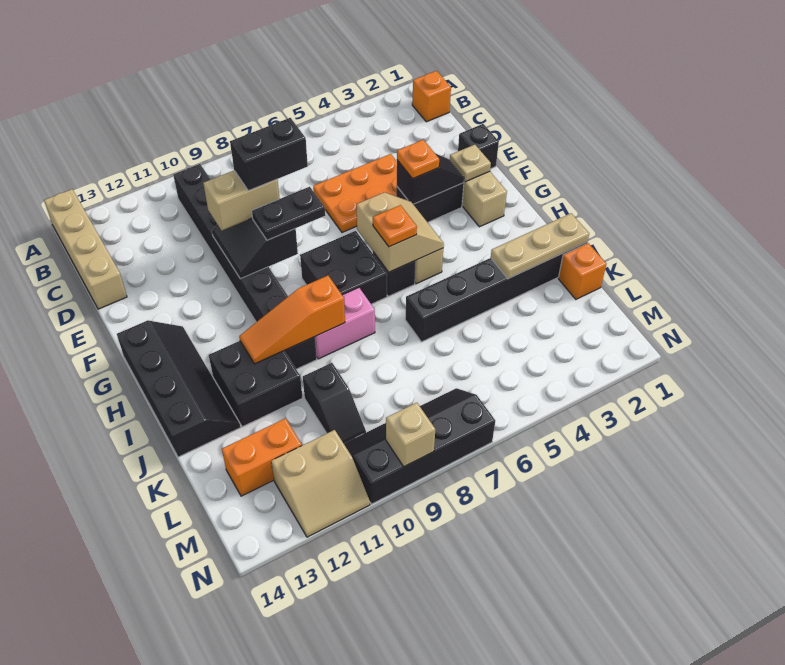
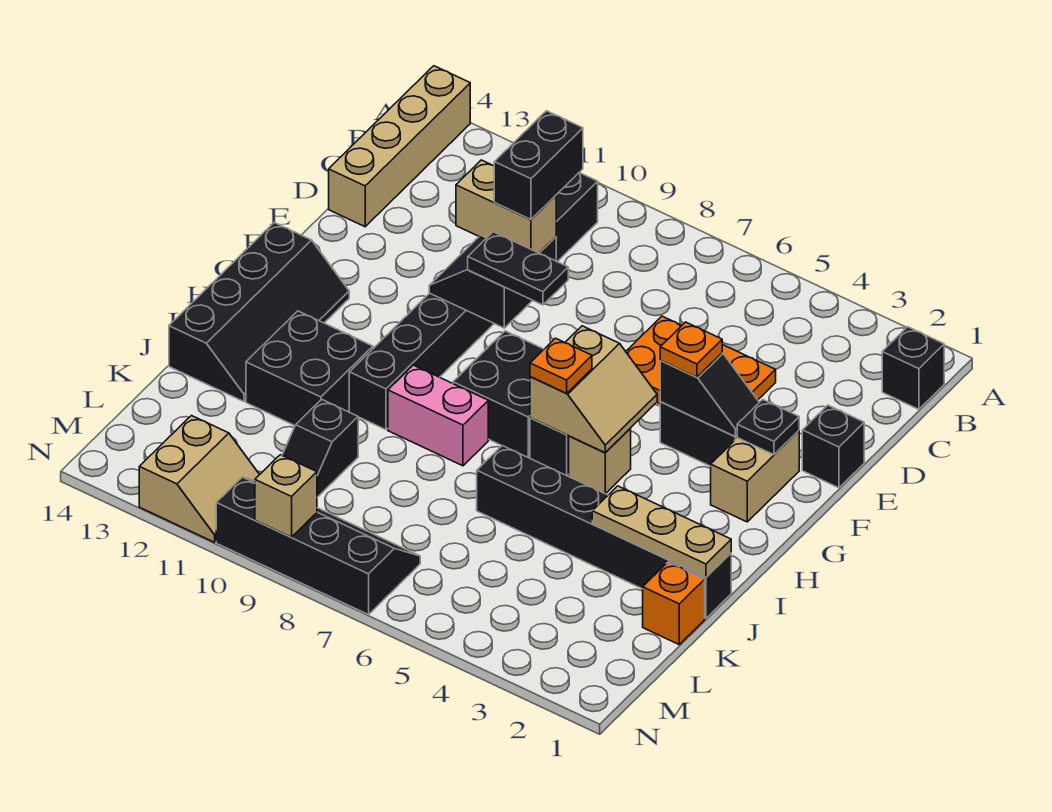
orange 1x1 brick [412,71,451,122] -> black 1x1 brick [882,327,944,409]
black 1x2 brick [230,118,308,191] -> black 1x2 brick turned to [494,111,583,219]
tan 1x1 plate [450,145,491,182] -> black 1x1 plate [737,400,799,455]
orange 1x3 slope [239,275,345,364] -> none
orange 1x2 brick [222,418,302,496] -> none
tan 2x2 slope [271,430,370,537] -> tan 2x2 slope turned to [139,416,260,542]

